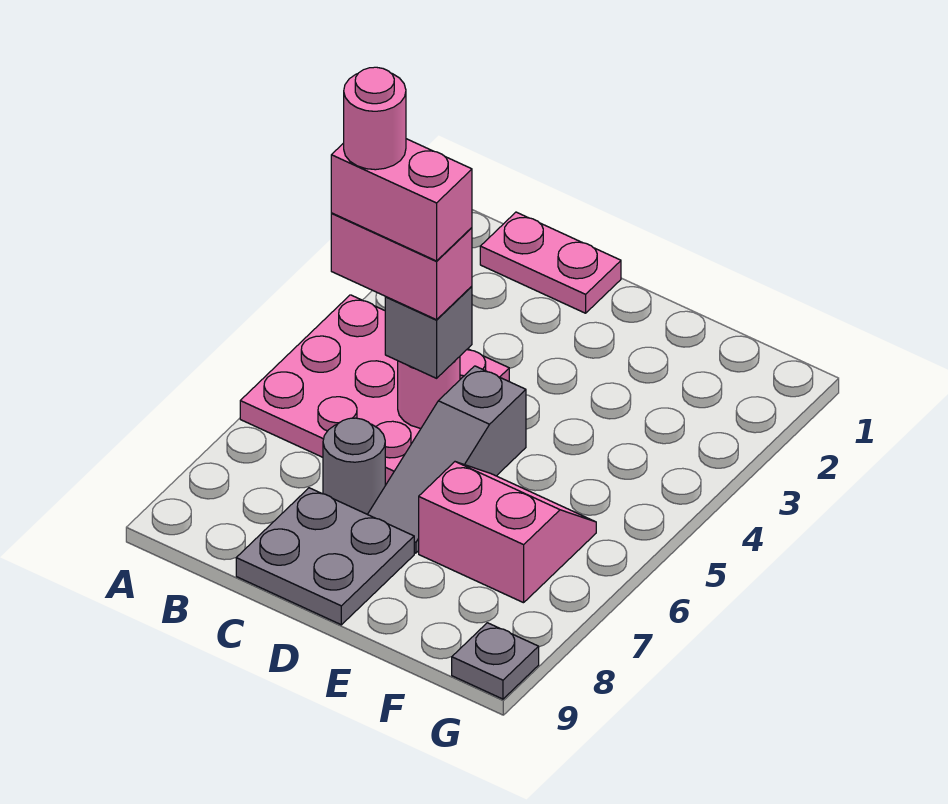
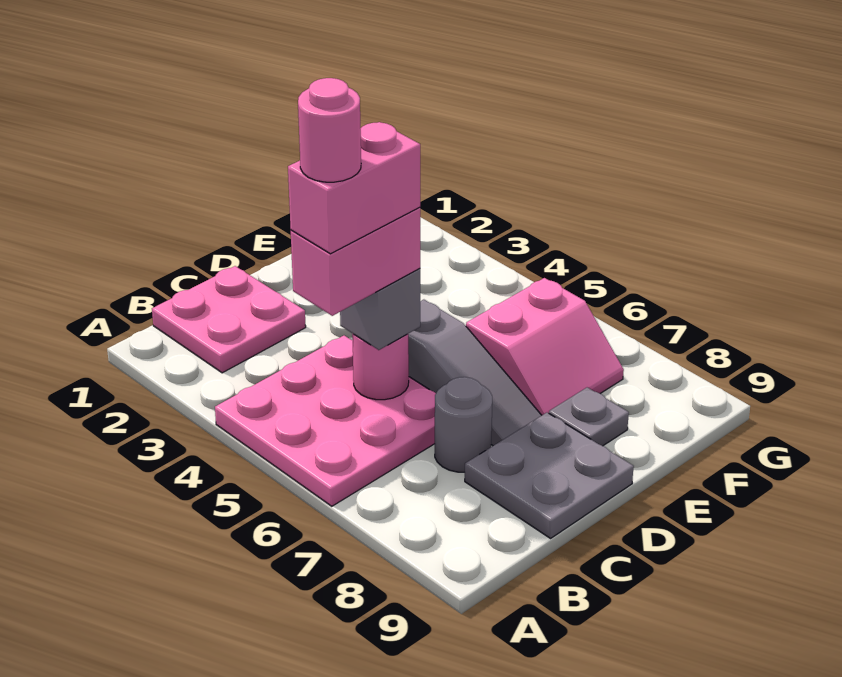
pink 1x2 plate [480,212,621,313] -> pink 2x2 plate [152,266,306,373]
pink 2x2 slope [419,462,596,603] -> pink 2x2 slope turned to [466,278,624,415]
grey 1x1 plate [452,623,539,699] -> grey 1x1 plate moved to [549,387,629,446]

